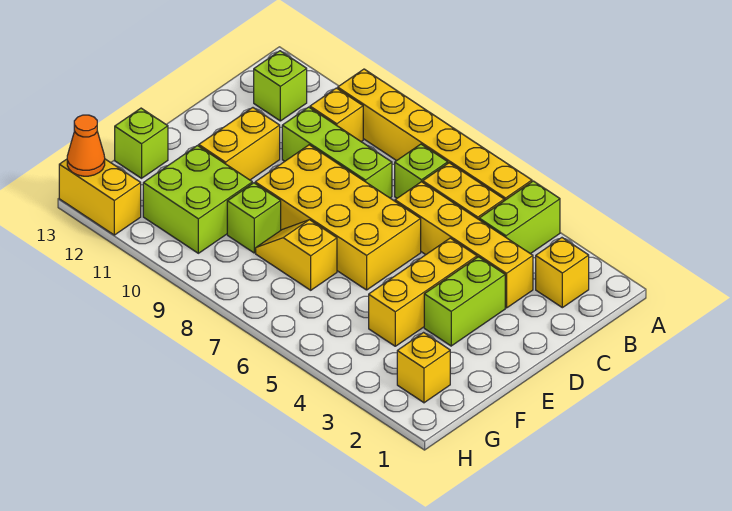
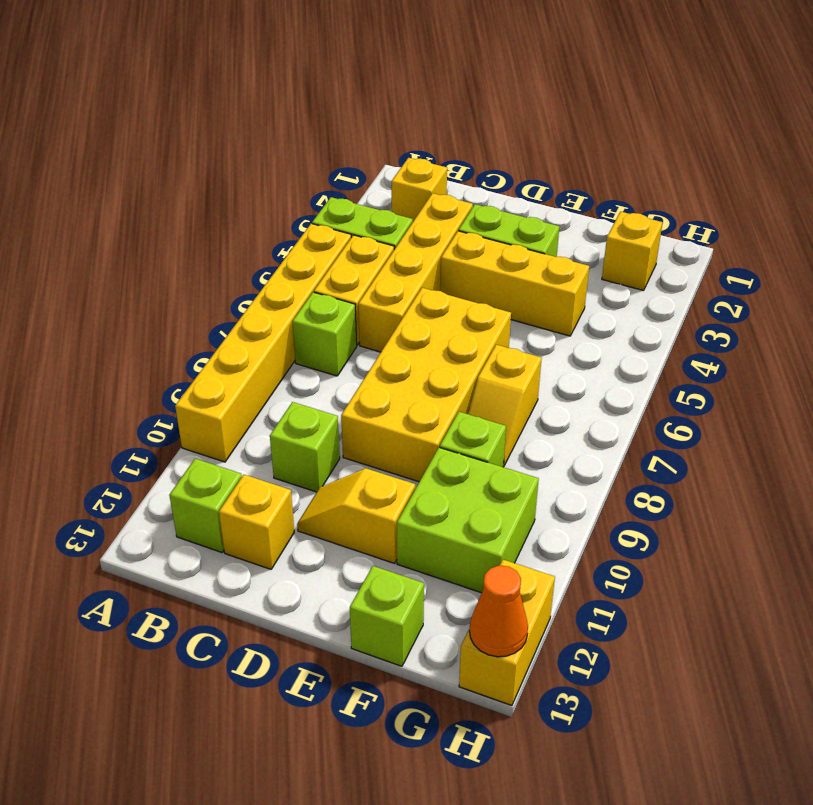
yellow 1x1 brick [310,88,363,142] -> yellow 1x1 brick moved to [219,475,294,569]
lime 1x3 brick [282,107,392,198] -> lime 1x1 brick [270,402,340,492]
yellow 1x2 brick [199,108,280,180] -> yellow 1x2 slope [297,468,415,563]

